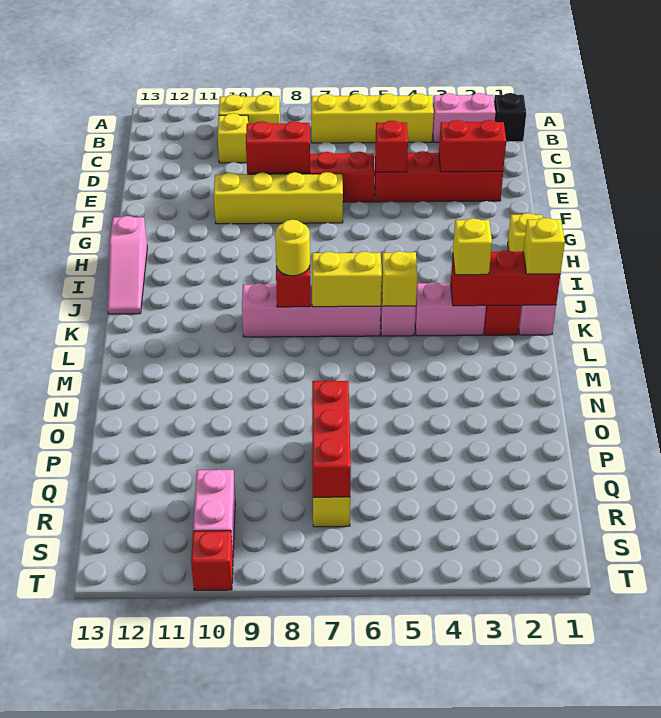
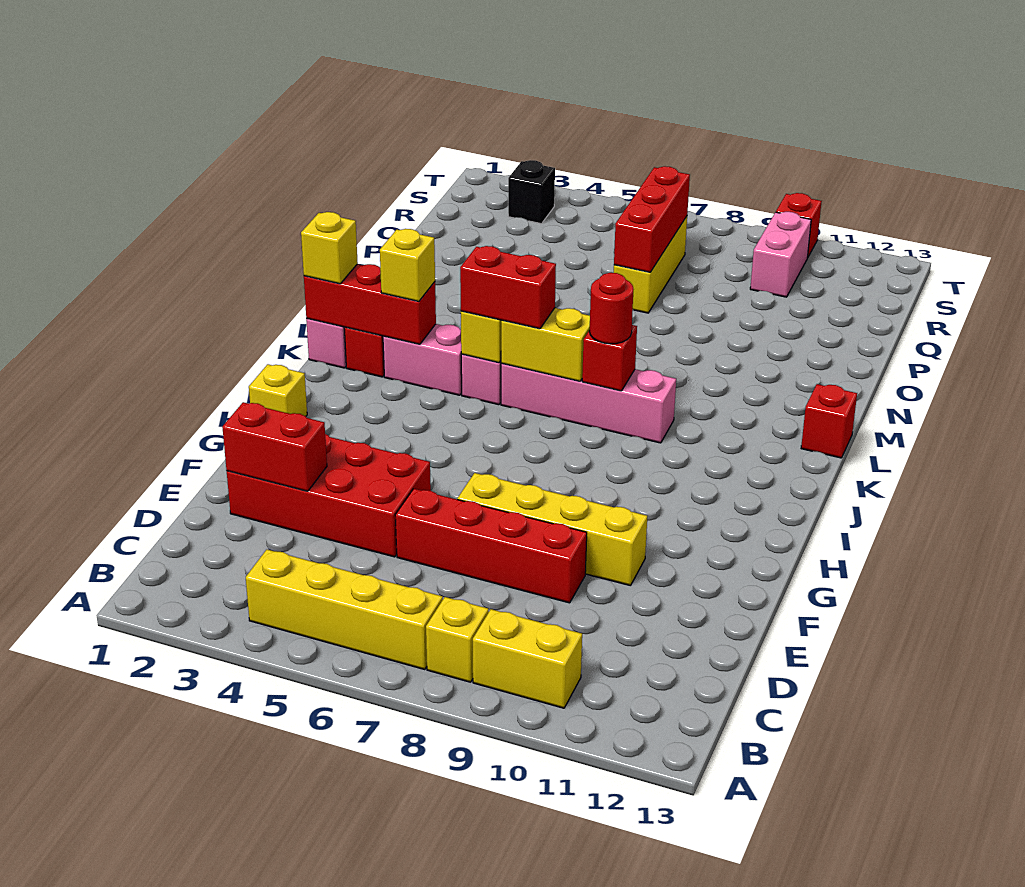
black 1x1 brick [494,93,526,142] -> black 1x1 brick moved to [508,160,555,224]
pink 1x2 brick [433,93,495,142] -> none
yellow 1x1 brick [217,113,248,163] -> yellow 1x1 brick moved to [426,597,489,682]
red 1x4 brick [375,151,503,202] -> red 2x4 brick [227,434,431,557]
red 1x1 brick [375,121,408,172] -> red 1x1 brick moved to [801,384,857,458]
red 1x2 brick [246,121,310,173] -> red 1x2 brick moved to [460,246,556,329]
pink 1x3 slope [108,216,147,314] -> none
yellow 1x1 round brick [275,220,310,276] -> red 1x1 round brick [590,273,633,344]

